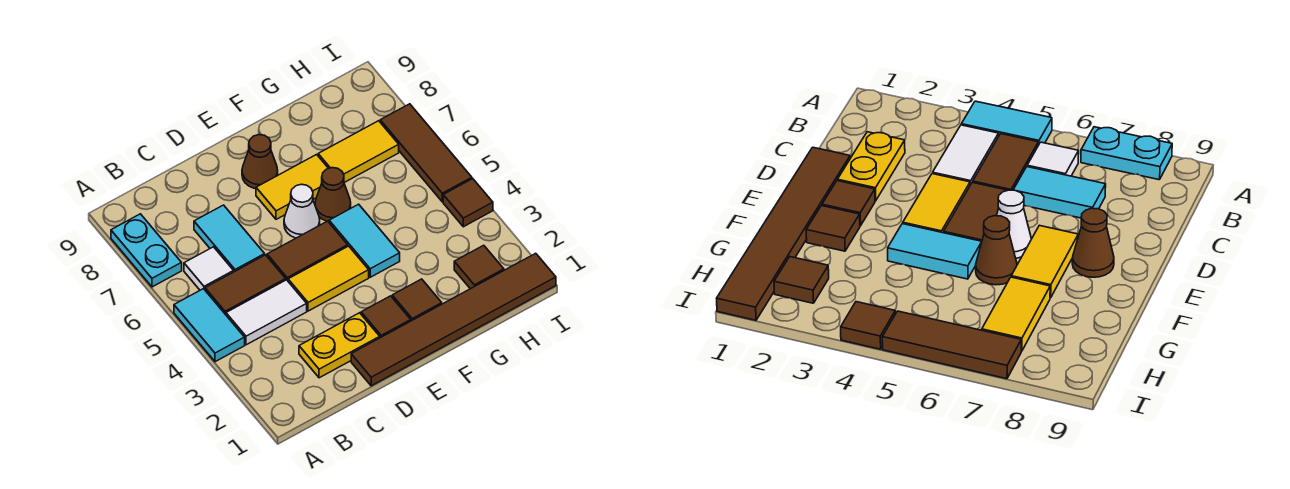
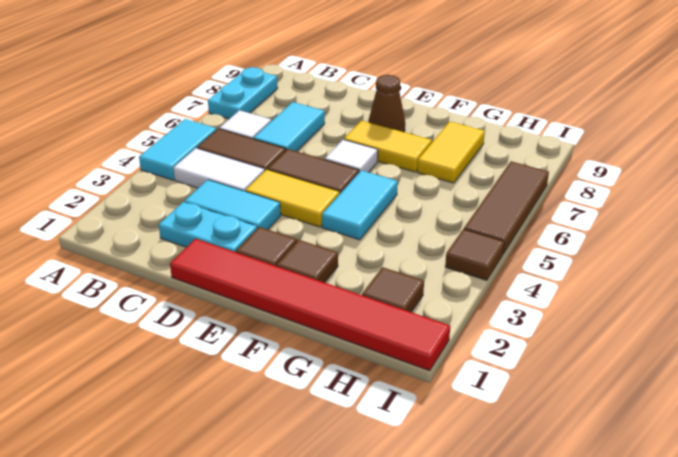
yellow 1x2 plate [299,313,380,378] -> cyan 1x2 plate [159,202,257,252]
none -> cyan 1x2 tile [184,180,281,229]
brown 1x6 tile [351,253,556,386] -> red 1x6 tile [170,239,450,371]
white 1x1 cone [284,184,320,238] -> white 1x1 tile [325,140,378,172]
brown 1x1 cone [315,168,351,222] -> none
yellow 1x2 tile [318,121,399,183] -> yellow 1x2 tile turned to [417,122,485,183]

